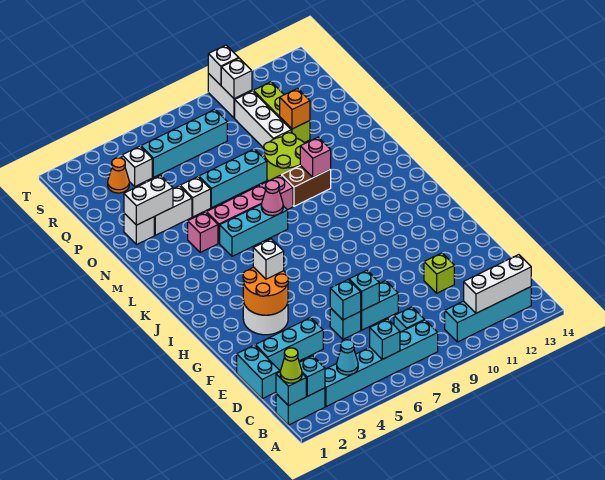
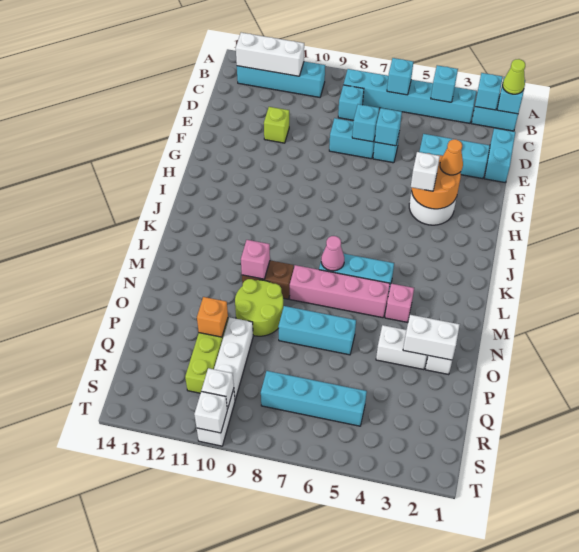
cyan 1x1 cone [337,340,358,375] -> cyan 1x1 brick [431,65,458,102]
white 1x1 brick [180,177,211,217] -> none
orange 1x1 cone [108,158,129,193] -> orange 1x1 cone moved to [440,139,463,175]
white 1x1 brick [122,146,152,186] -> none

